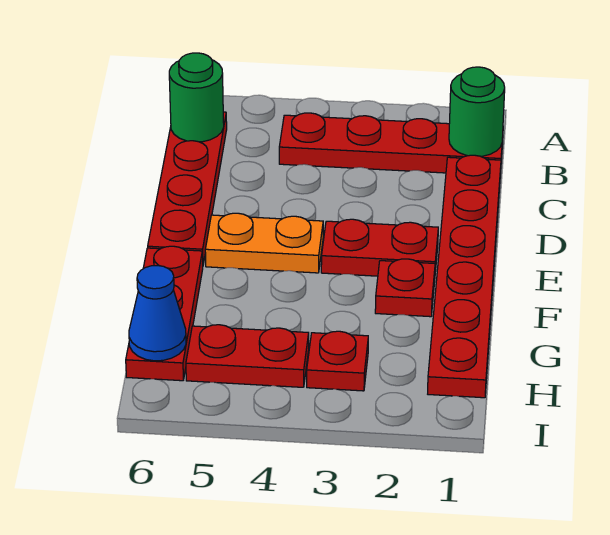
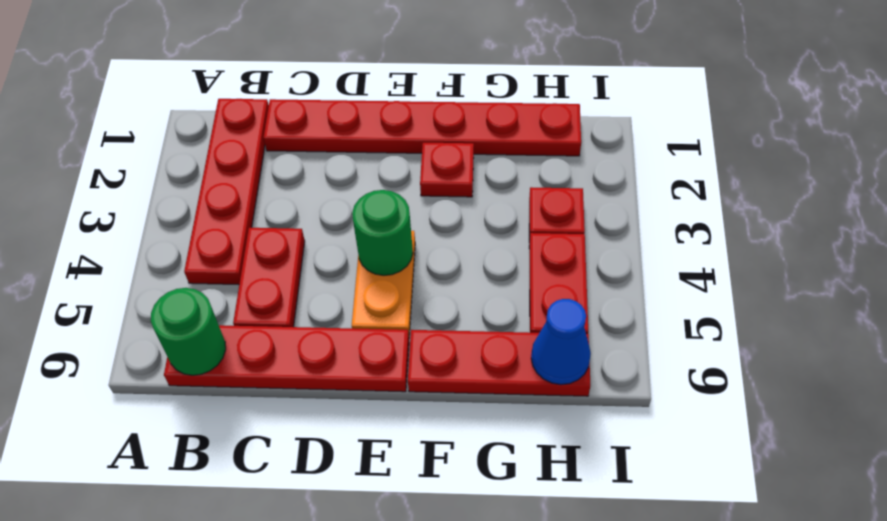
green 1x1 round brick [449,67,505,156] -> green 1x1 round brick moved to [352,190,413,275]
red 1x2 plate [321,219,438,276] -> red 1x2 plate moved to [233,228,305,327]

